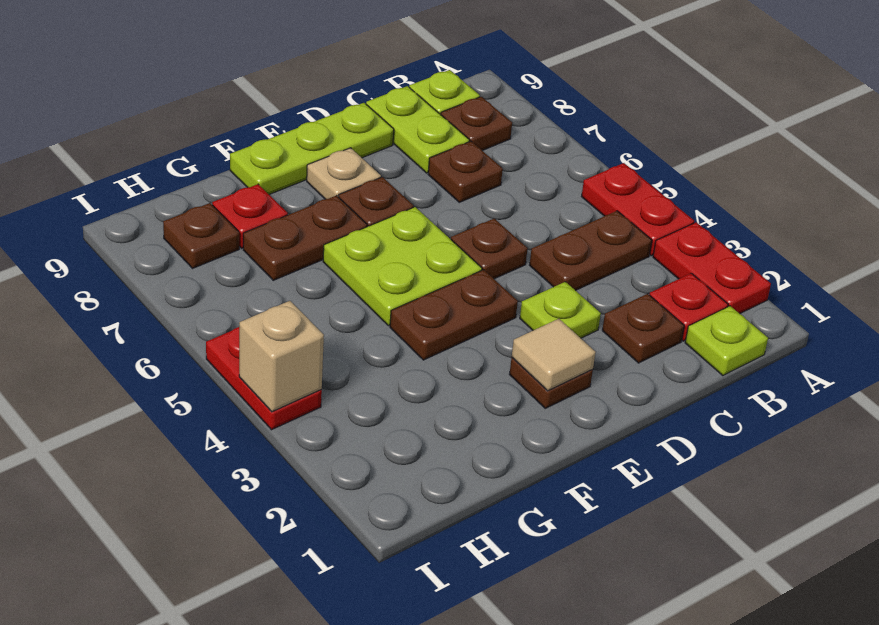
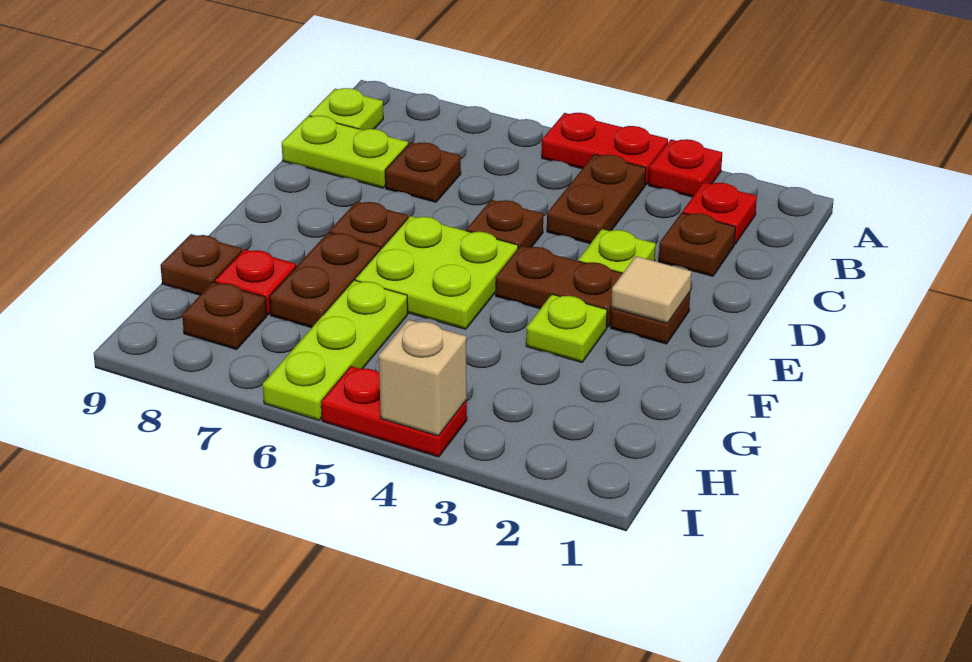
red 1x2 plate [653,222,771,314] -> red 1x1 plate [649,139,722,197]
lime 1x1 plate [685,306,768,376] -> lime 1x1 plate moved to [526,294,607,362]
brown 1x1 plate [441,97,512,150] -> brown 1x1 plate moved to [160,234,242,295]
lime 1x3 plate [230,103,394,194] -> lime 1x3 plate moved to [263,280,408,420]
brown 1x2 plate [390,270,518,360] -> brown 1x2 plate turned to [496,246,623,327]
tan 1x1 plate [307,148,381,199] -> none

